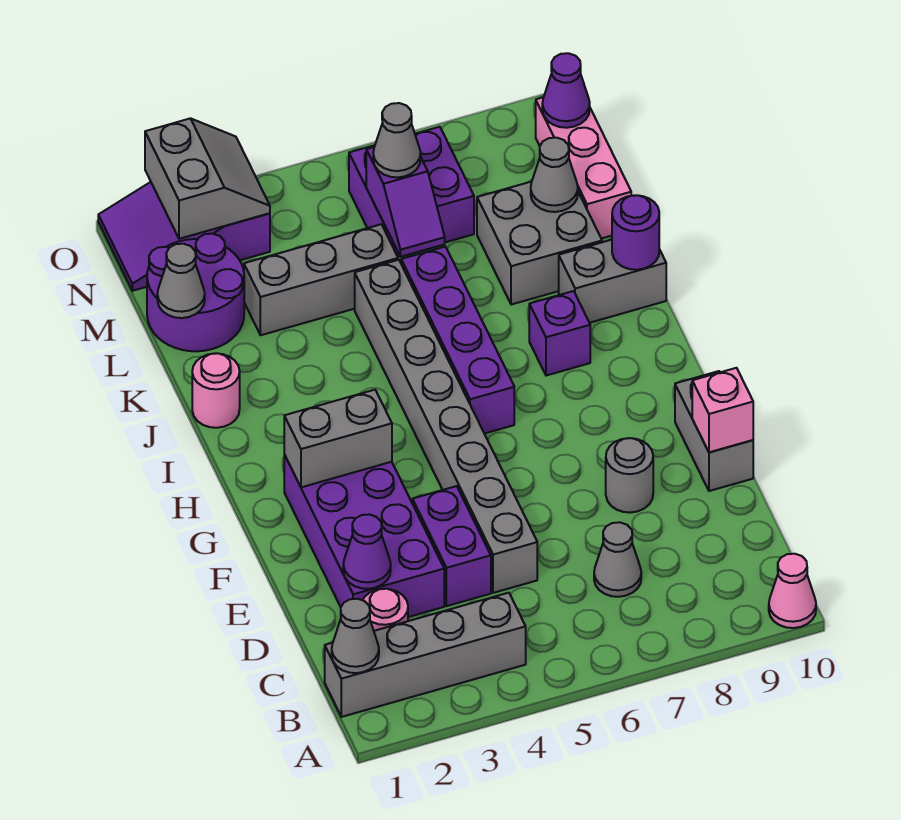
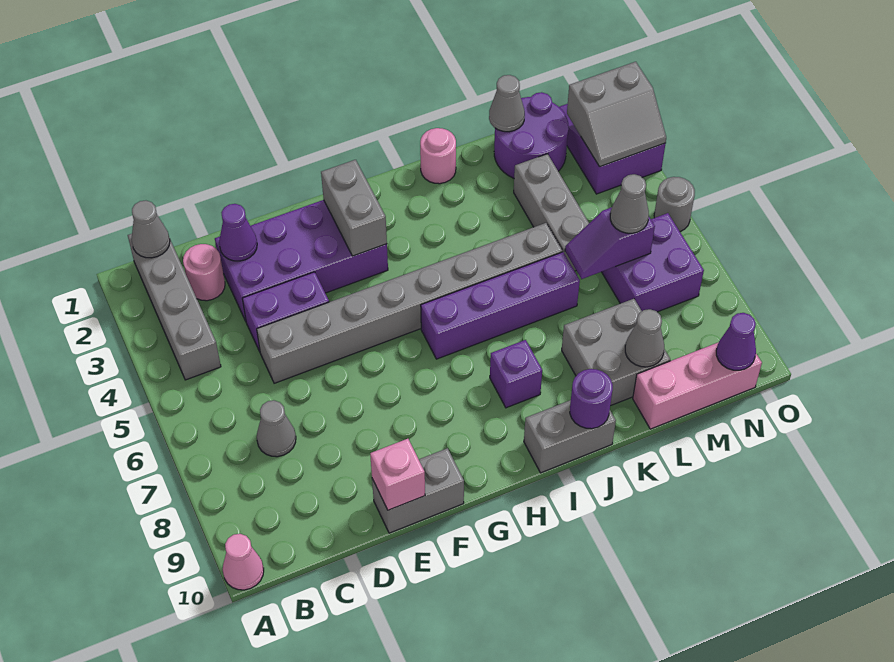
grey 1x1 round brick [606,438,653,513] -> grey 1x1 round brick moved to [654,177,695,232]
grey 1x2 brick [559,240,666,323] -> grey 1x2 brick turned to [524,400,616,473]

